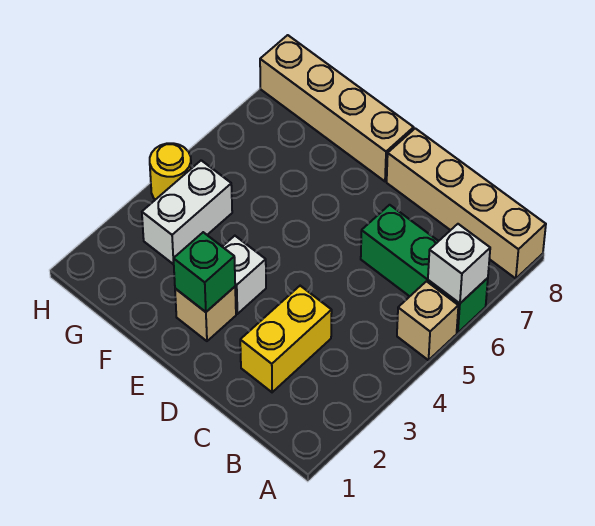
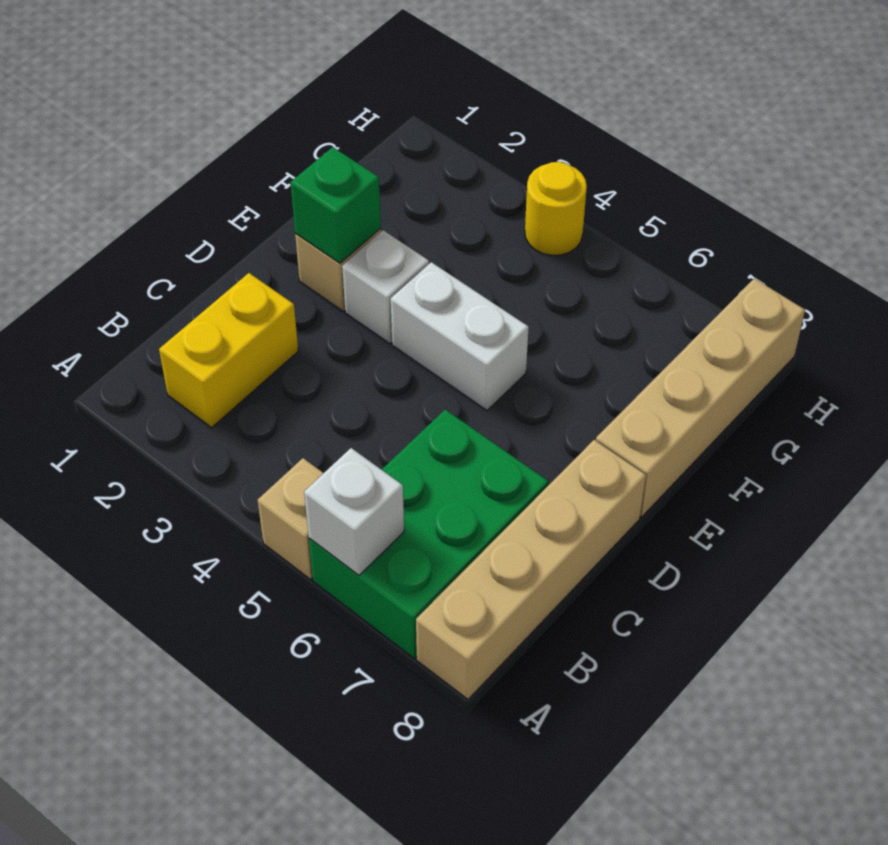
green 1x3 brick [361,205,488,333] -> green 2x3 brick [309,410,548,658]
yellow 1x2 brick [240,286,332,392] -> yellow 1x2 brick turned to [159,273,298,428]
white 1x2 brick [142,160,232,264] -> white 1x2 brick moved to [391,262,529,410]

